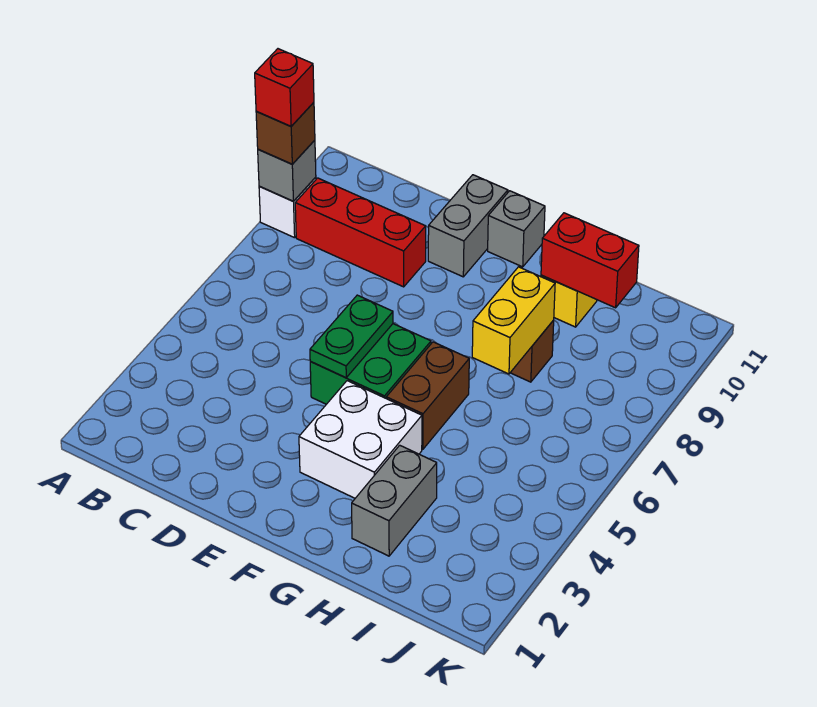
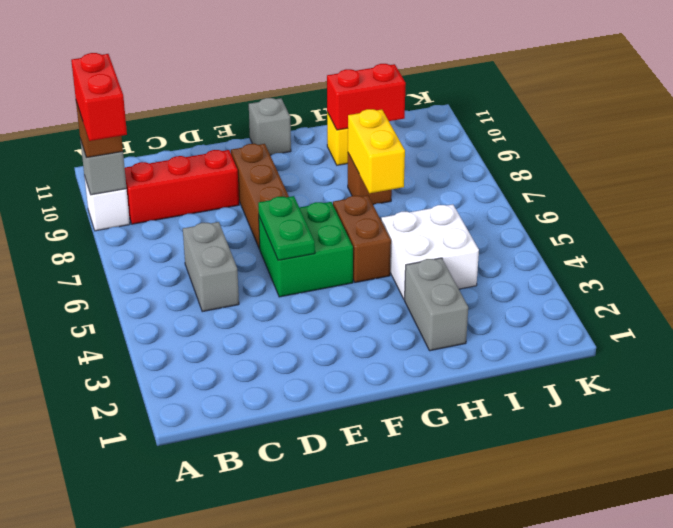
red 1x1 brick [255,49,314,126] -> red 1x2 brick [71,53,127,141]
none -> brown 1x3 brick [231,144,289,249]
grey 1x2 brick [428,175,508,277] -> grey 1x2 brick moved to [183,222,239,312]
white 2x2 brick [299,381,422,498] -> white 2x2 brick moved to [381,204,479,300]

